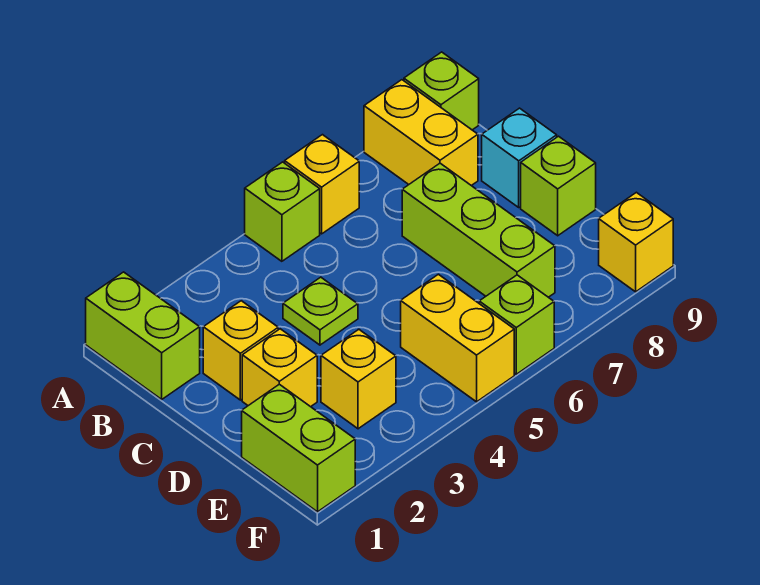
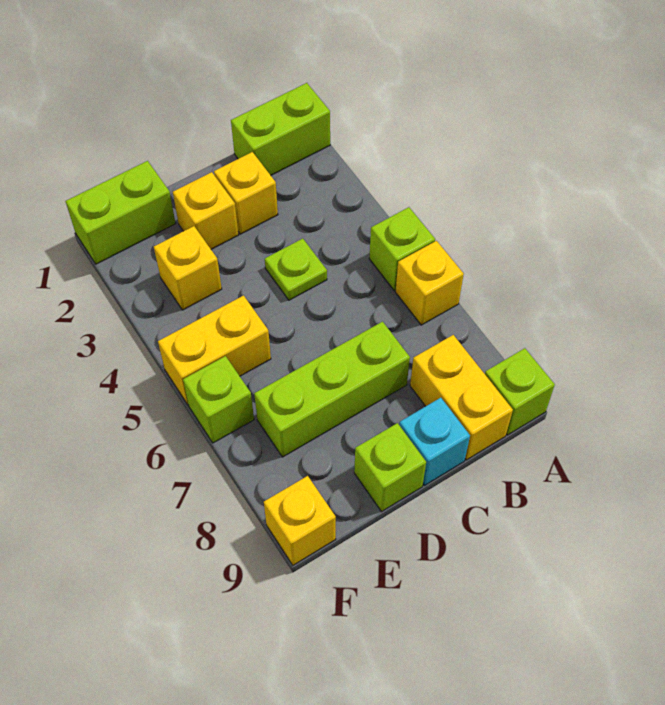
yellow 1x2 brick [364,80,478,186] -> yellow 1x2 brick turned to [410,335,513,460]

